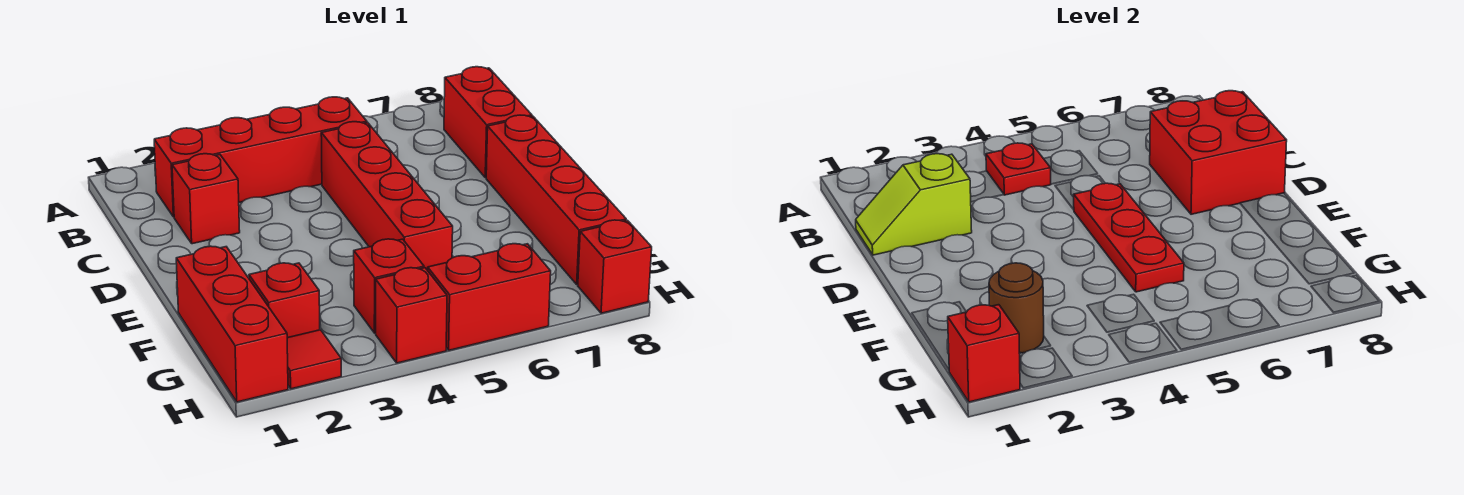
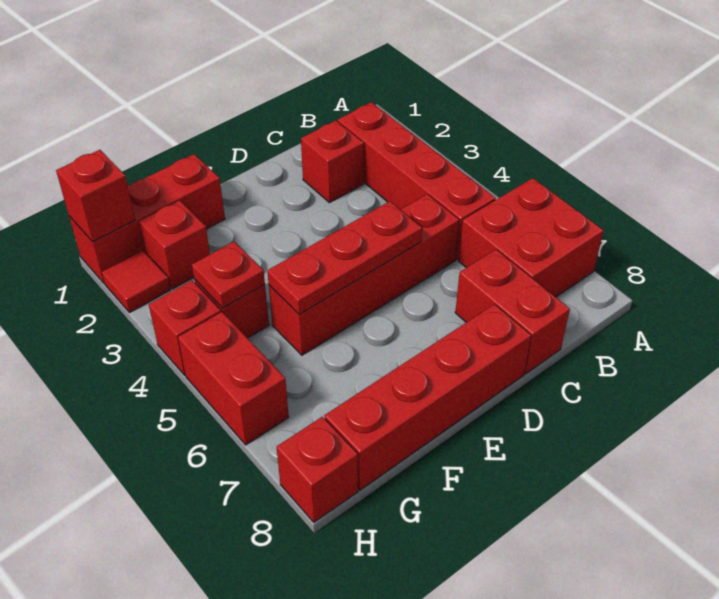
red 1x1 plate [986,143,1051,195] -> red 1x1 plate moved to [192,242,265,308]
red 1x2 brick [444,67,532,178] -> red 1x2 brick turned to [455,250,570,374]
lime 1x2 slope [856,154,972,255] -> none
red 2x2 brick [1150,91,1287,214] -> red 2x2 brick moved to [459,178,604,297]
brown 1x1 round brick [989,263,1044,353] -> none

